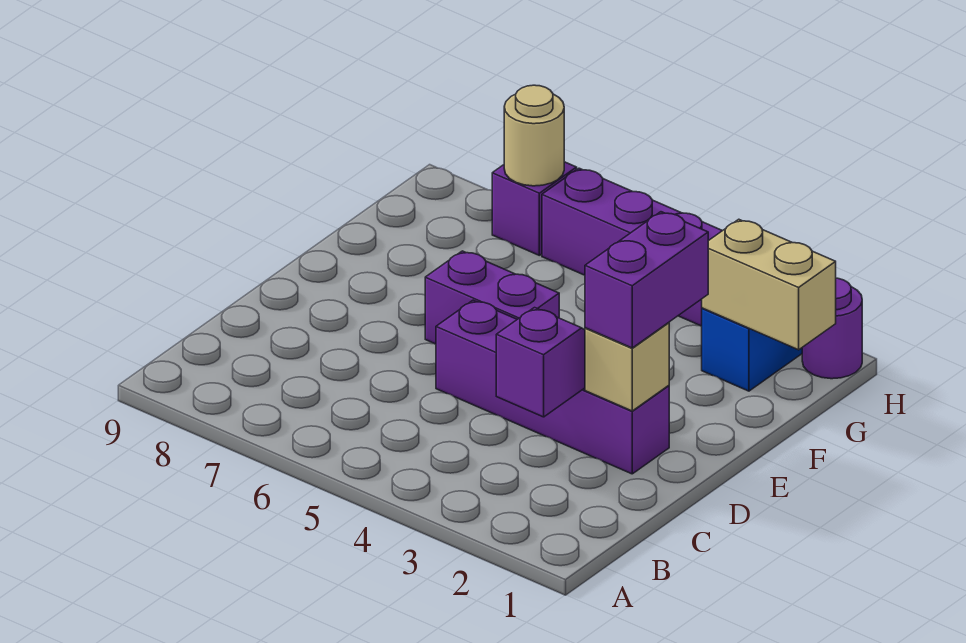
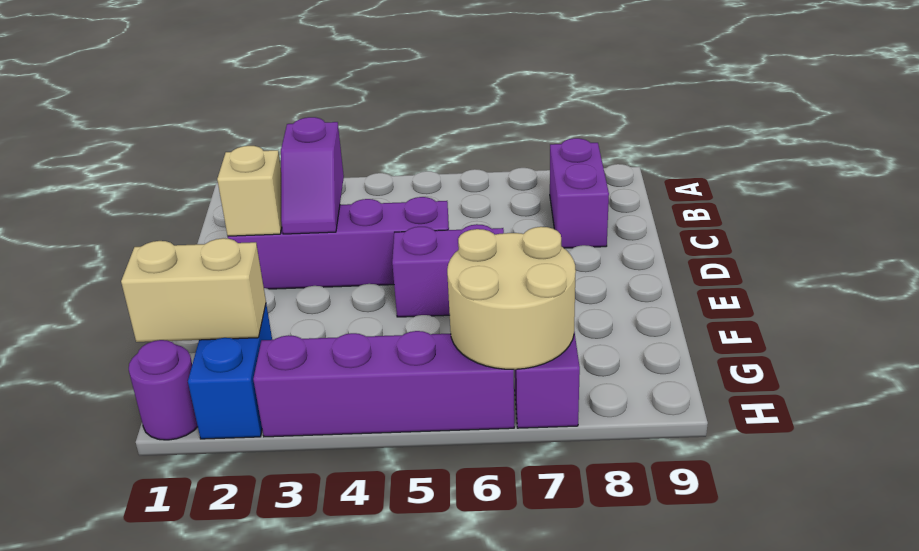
purple 1x2 brick [585,212,708,348] -> purple 1x2 brick moved to [550,138,609,248]
tan 1x1 round brick [504,85,564,186] -> tan 2x2 round brick [447,227,576,369]

